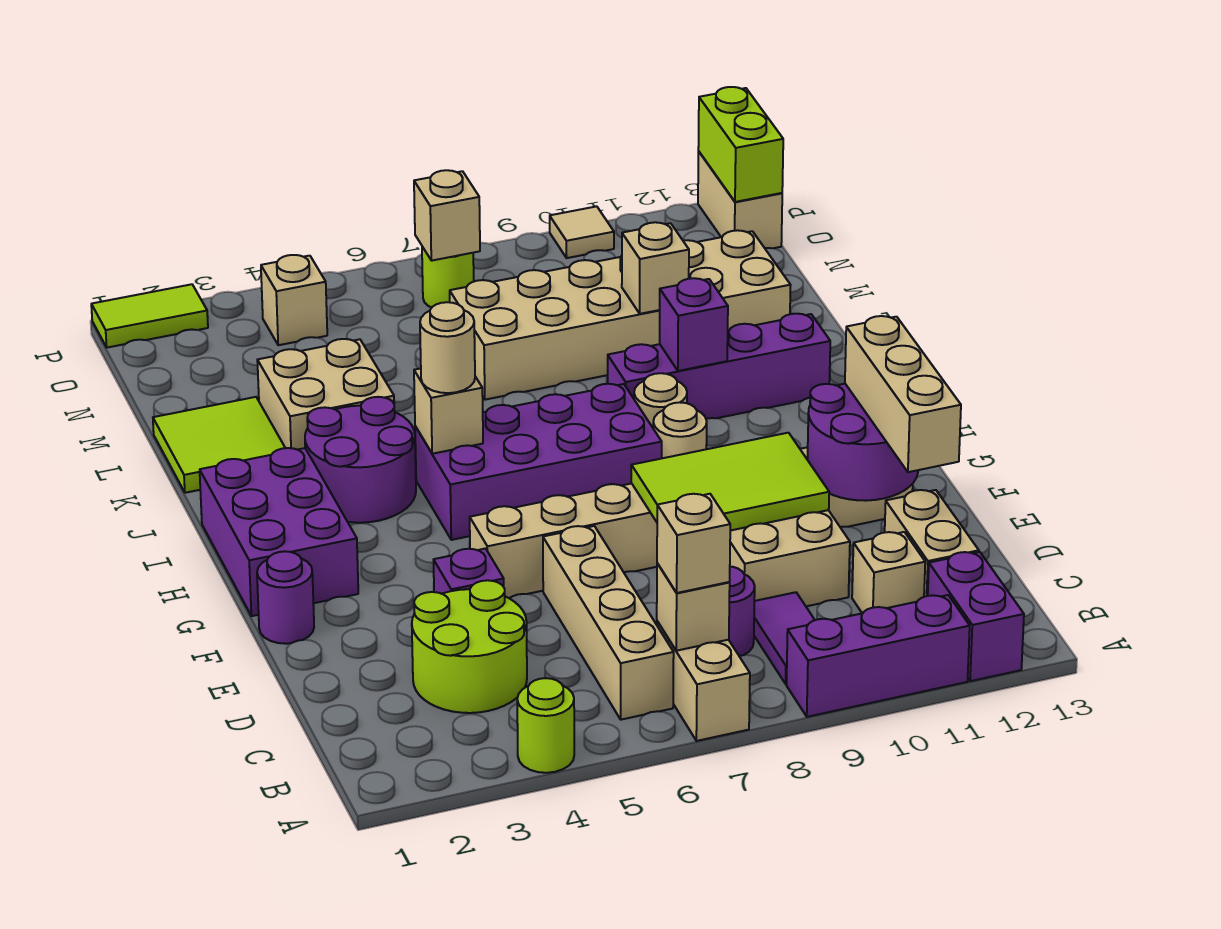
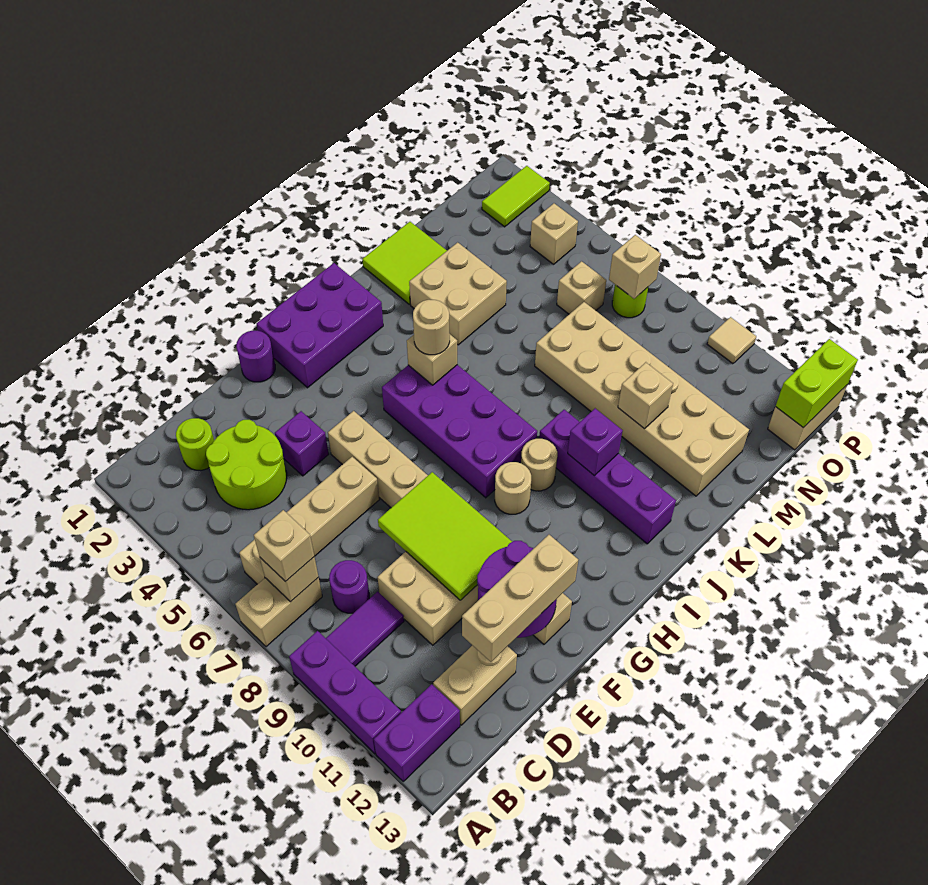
lime 1x1 round brick [517,678,574,773] -> lime 1x1 round brick moved to [176,418,214,470]
tan 1x1 brick [852,532,925,613] -> tan 1x1 brick moved to [557,261,606,314]
purple 2x2 round brick [305,397,416,523] -> none
lime 1x2 tile [91,284,208,348] -> lime 1x2 tile turned to [482,166,550,227]

